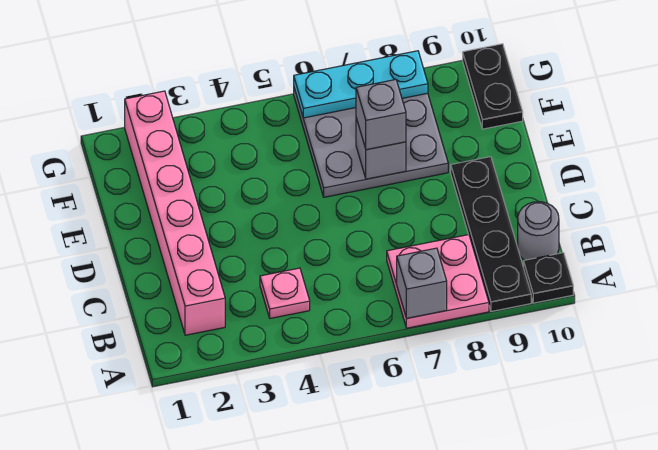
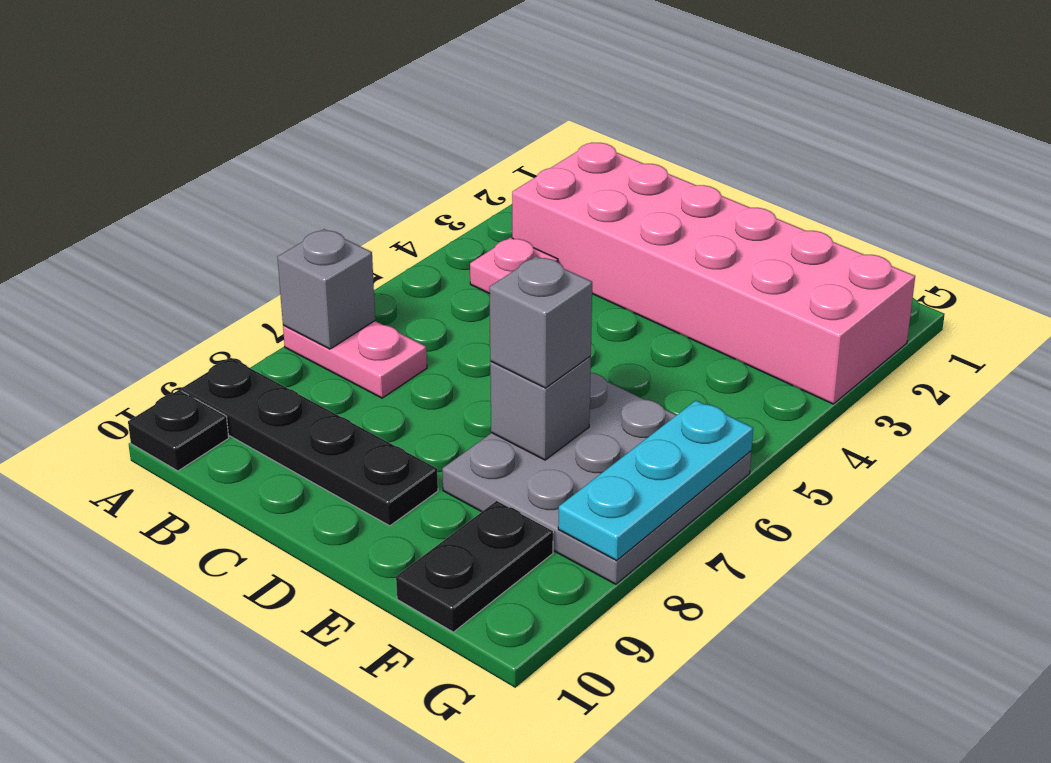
pink 2x2 plate [387,235,489,328] -> pink 1x2 plate [283,321,427,398]
pink 1x6 brick [125,91,225,335] -> pink 2x6 brick [512,143,915,404]
grey 1x1 round brick [518,202,559,260] -> none
black 1x2 plate [463,44,523,129] -> black 1x2 plate turned to [396,501,553,632]

